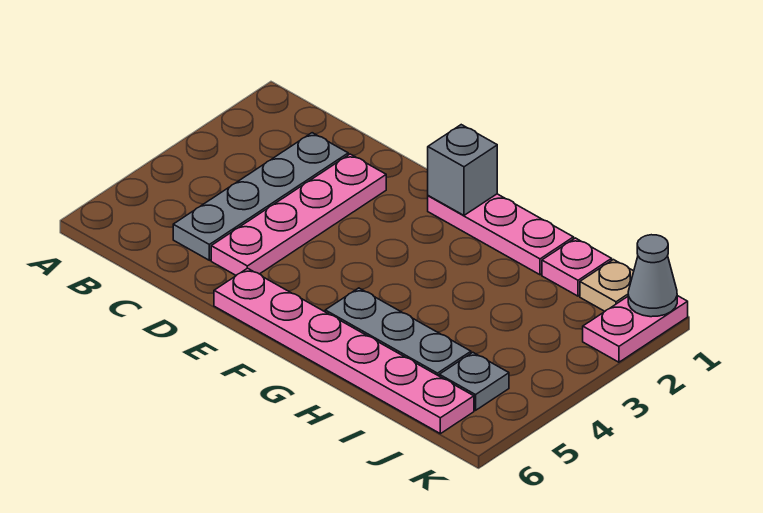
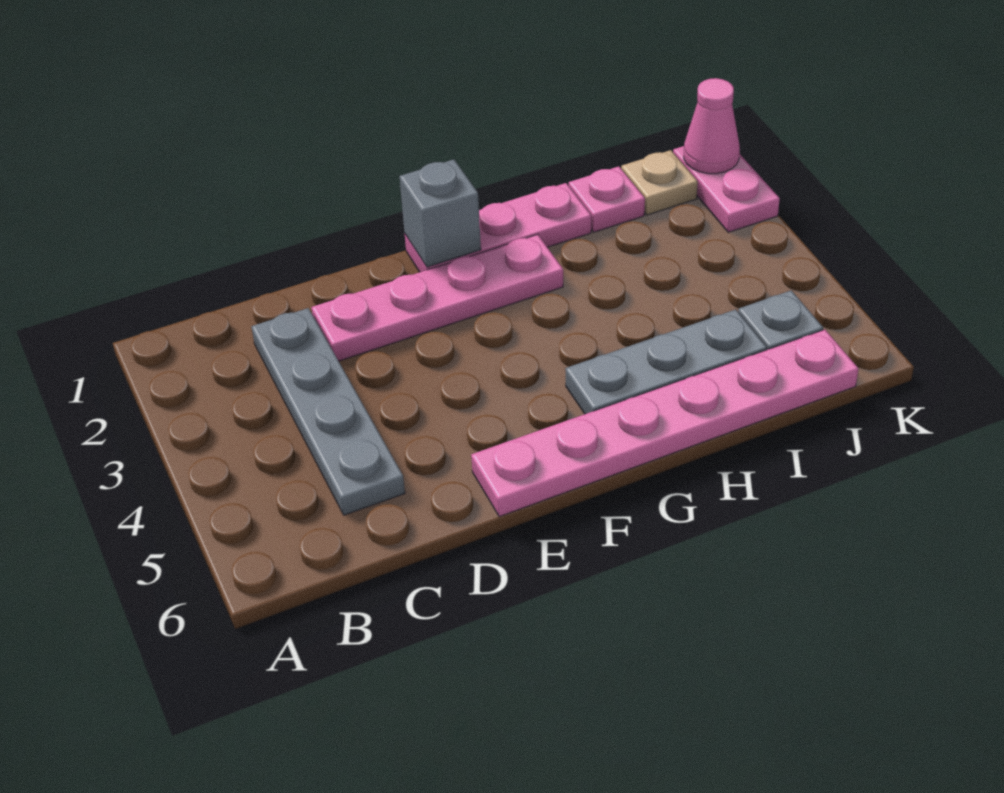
pink 1x4 plate [211,154,386,275] -> pink 1x4 plate turned to [311,235,563,361]
grey 1x1 cone [628,235,677,317] -> pink 1x1 cone [684,78,740,174]

